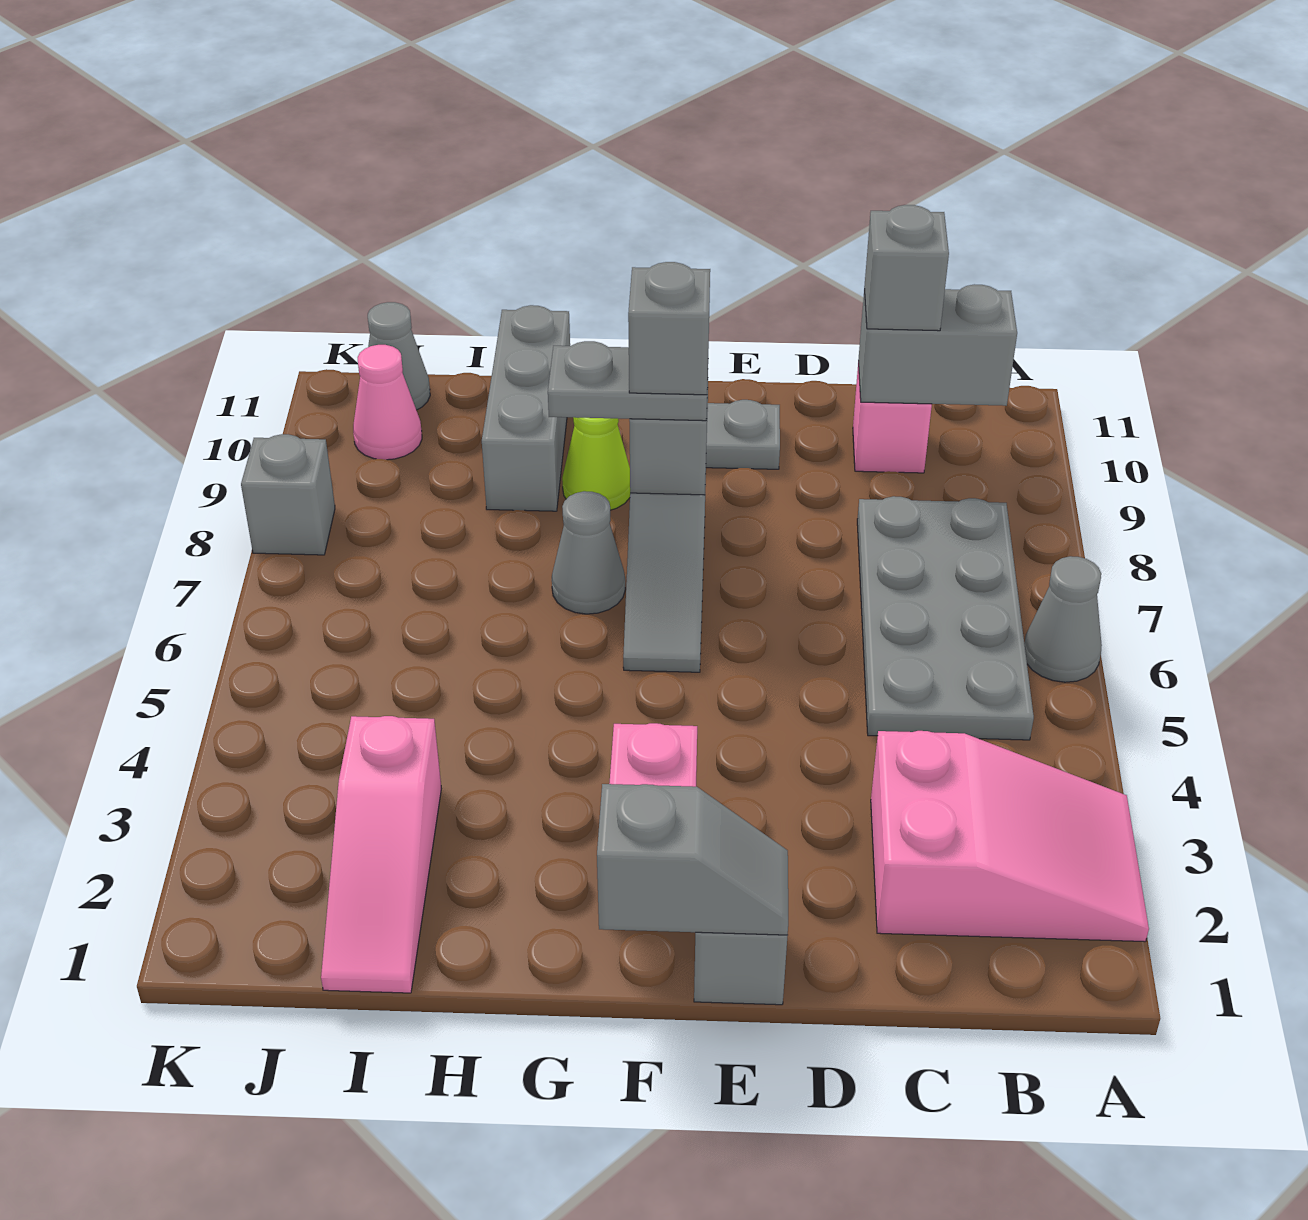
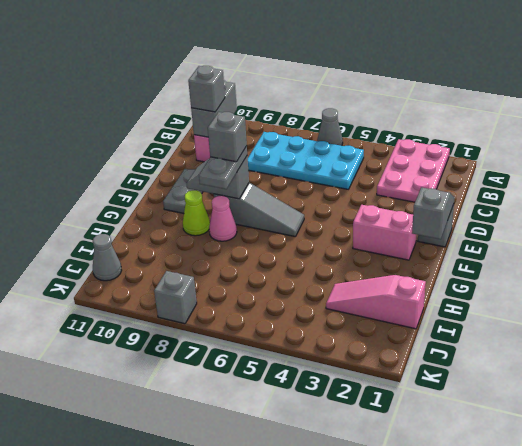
pink 2x3 slope [871,731,1149,942] -> pink 2x3 plate [377,139,450,202]
grey 2x4 plate [857,496,1034,740] -> cyan 2x4 plate [248,132,364,189]
grey 1x1 cone [552,491,625,614] -> none
grey 1x3 brick [482,305,570,511] -> none
pink 1x3 slope [321,716,441,993] -> pink 1x3 slope turned to [326,275,426,329]
pink 1x1 cone [353,345,422,460] -> pink 1x1 cone moved to [209,196,237,241]

